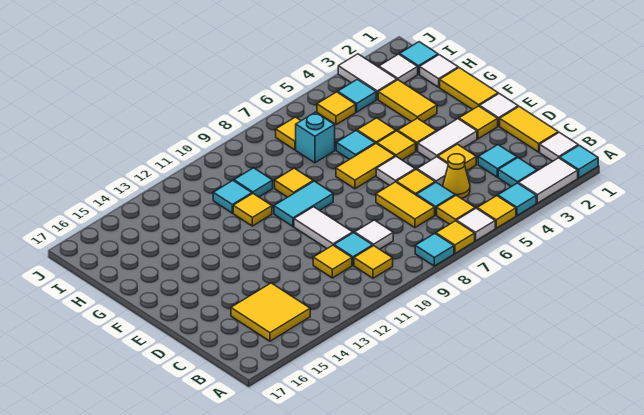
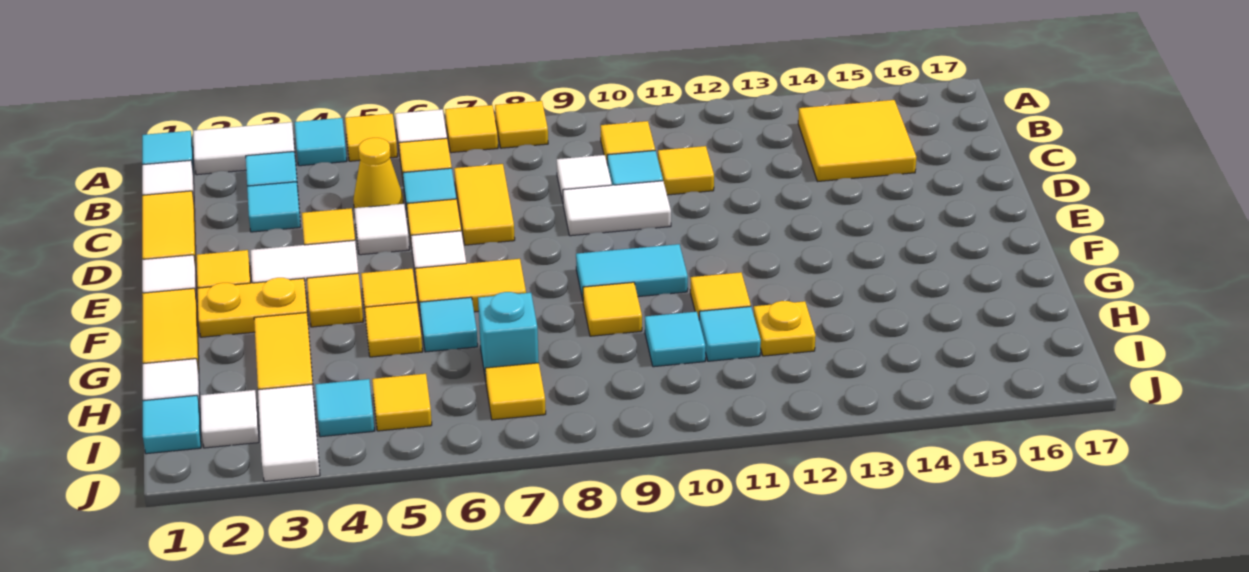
cyan 1x1 tile [415,234,454,266] -> yellow 1x1 tile [495,101,548,148]
white 1x2 tile [294,207,353,249] -> white 1x2 tile turned to [563,181,671,236]
none -> yellow 1x2 plate [198,278,308,337]
none -> yellow 1x1 plate [754,301,816,356]

